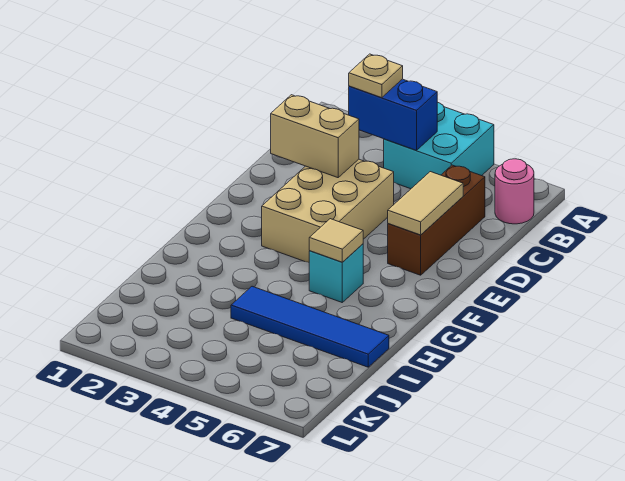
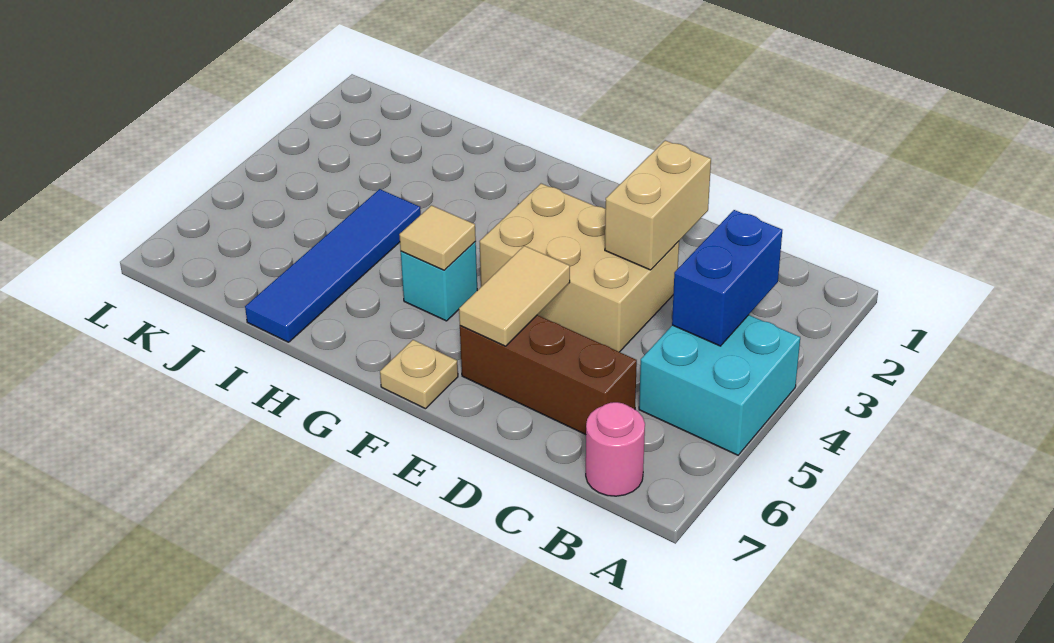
tan 1x1 plate [349,54,403,98] -> tan 1x1 plate moved to [380,340,458,409]
tan 1x2 tile [388,172,463,235] -> tan 1x2 tile turned to [459,246,570,346]

